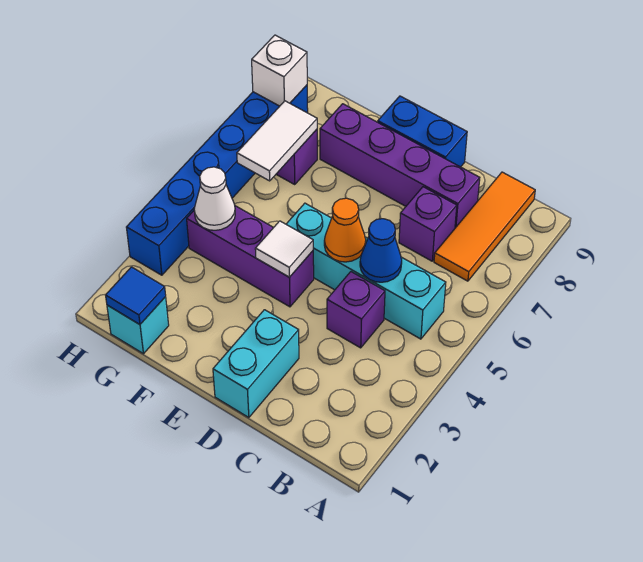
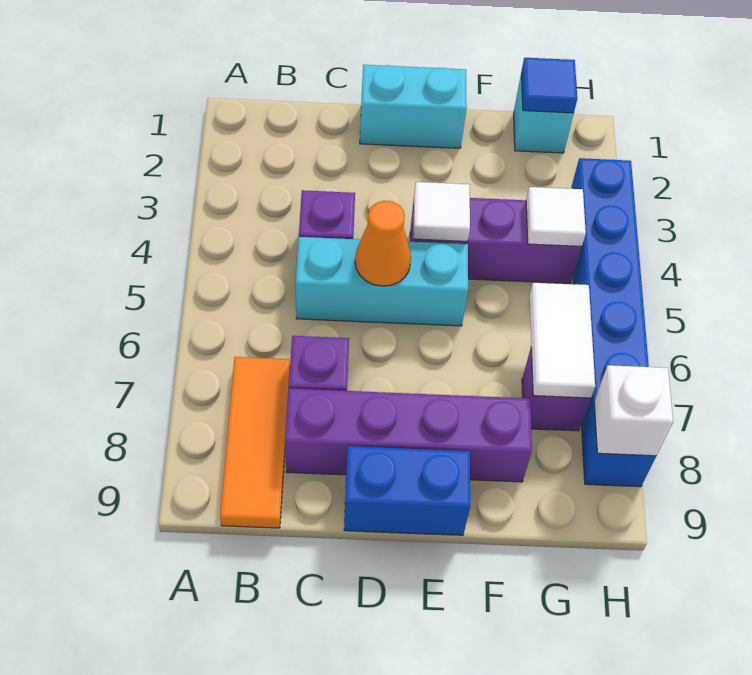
cyan 1x4 brick [286,203,446,339] -> cyan 1x3 brick [296,237,468,326]
blue 1x1 cone [360,219,402,282] -> none
cyan 1x2 brick [213,310,299,418] -> cyan 1x2 brick turned to [360,65,467,148]
white 1x1 cone [194,167,235,230] -> white 1x1 tile [526,187,586,246]

